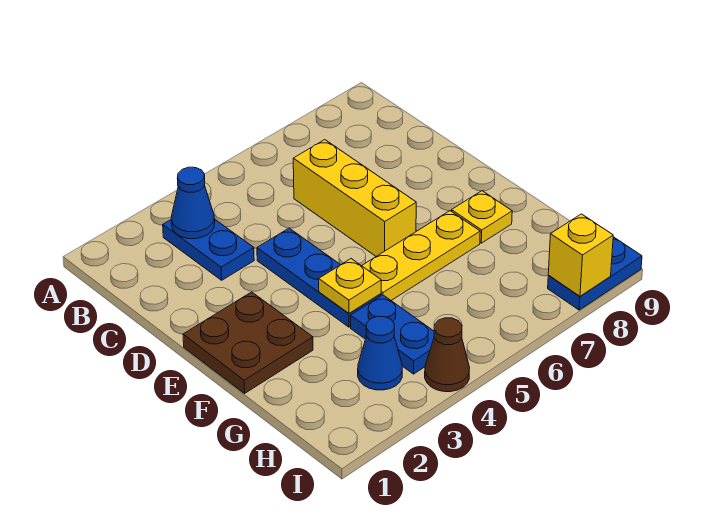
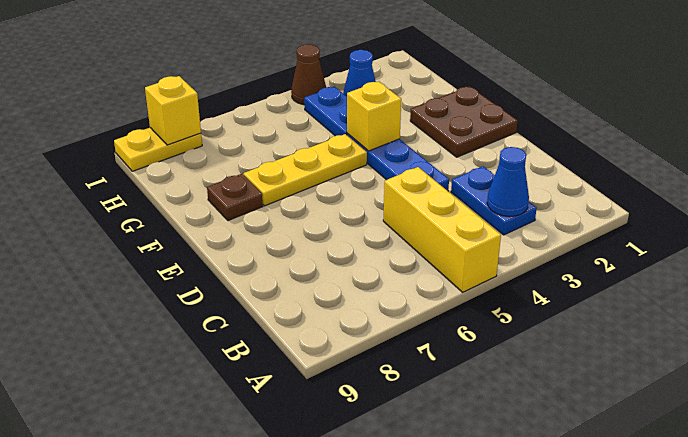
yellow 1x3 brick [293,140,416,256] -> yellow 1x3 brick moved to [383,167,501,292]
yellow 1x1 plate [319,259,381,313] -> yellow 1x1 brick [347,81,401,151]
yellow 1x1 plate [452,191,512,243] -> brown 1x1 plate [207,174,263,221]
blue 1x2 plate [548,237,642,310] -> yellow 1x2 plate [114,128,202,171]

